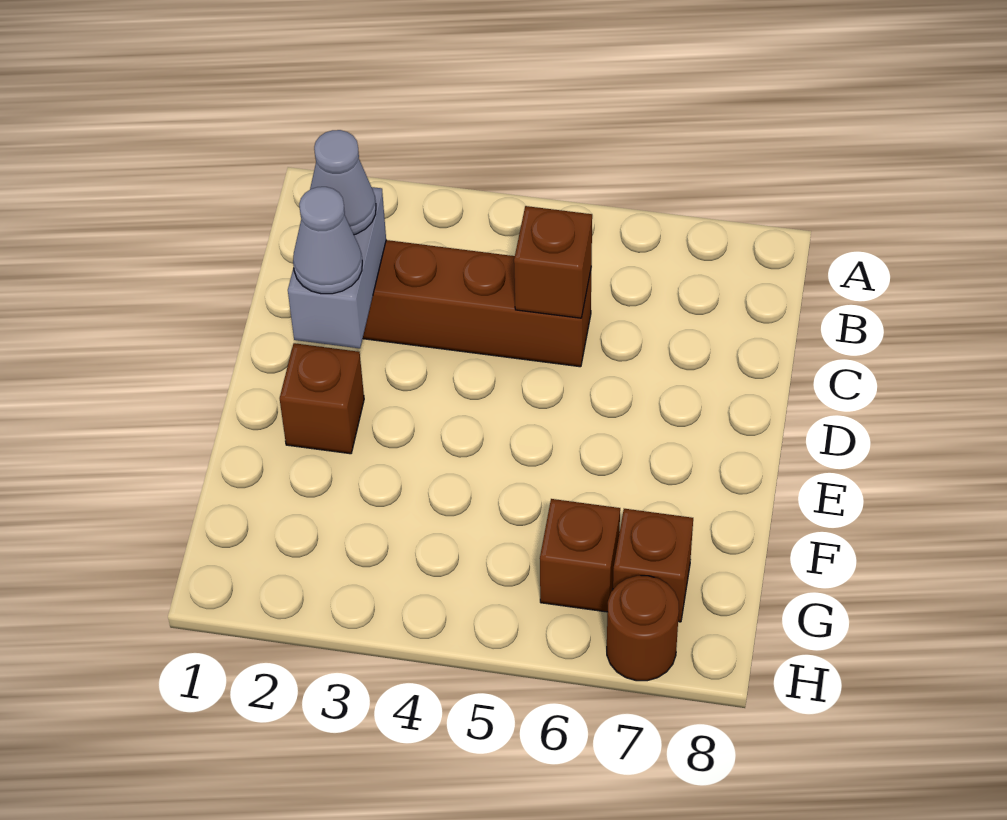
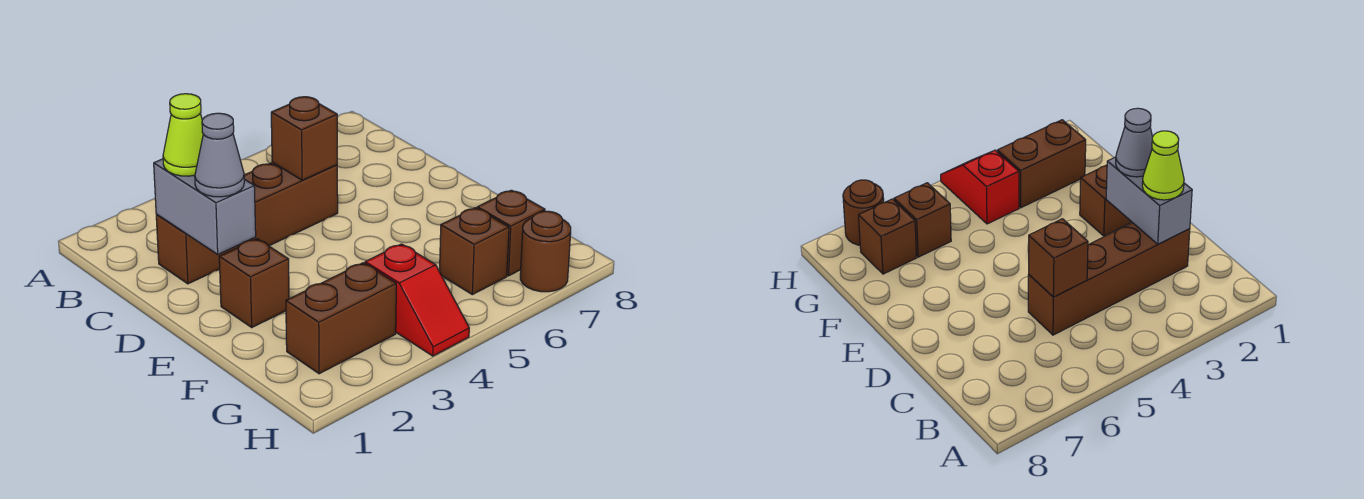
grey 1x1 cone [310,130,376,235] -> lime 1x1 cone [163,94,203,176]
none -> brown 1x2 brick [286,263,396,374]
none -> red 1x2 slope [365,244,469,356]

